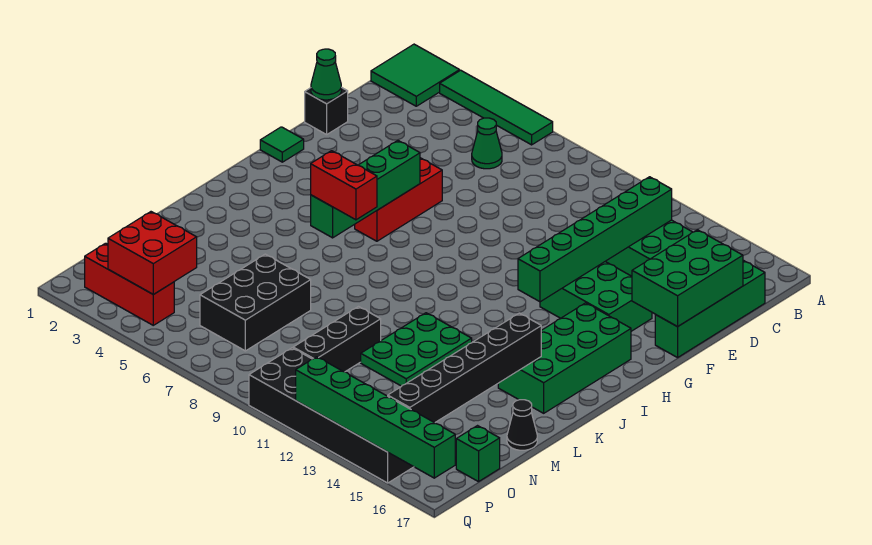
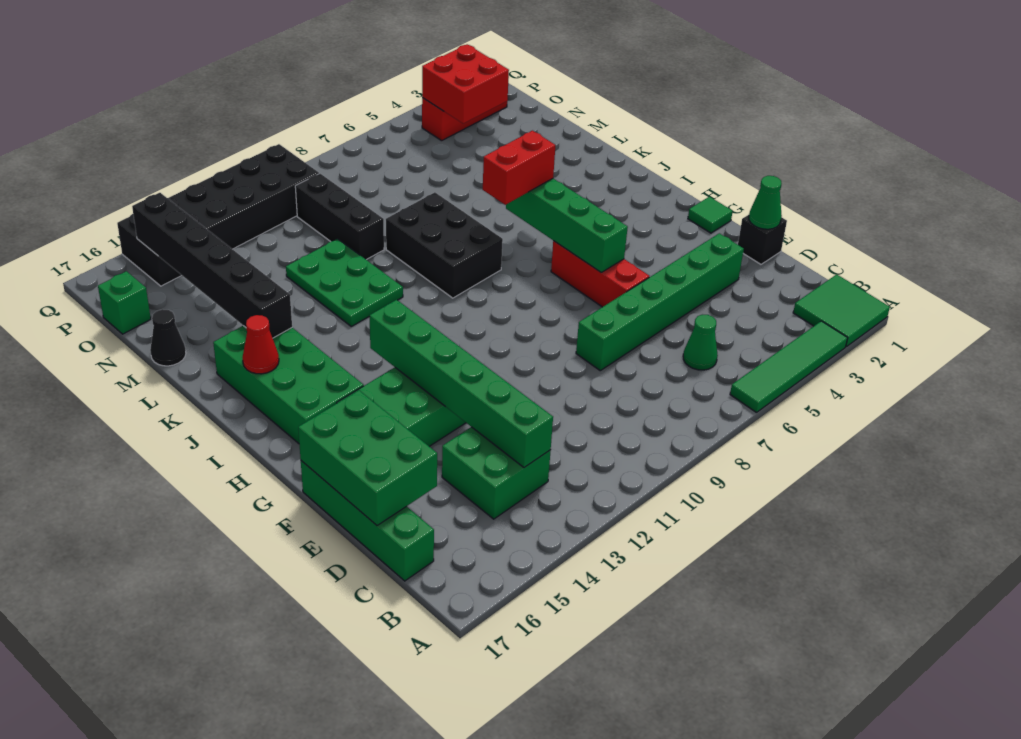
none -> red 1x1 cone [242,315,279,374]
black 2x3 brick [200,254,311,351] -> black 2x3 brick moved to [386,192,503,298]
green 1x6 brick [296,357,455,478] -> green 1x6 brick moved to [576,233,744,371]

